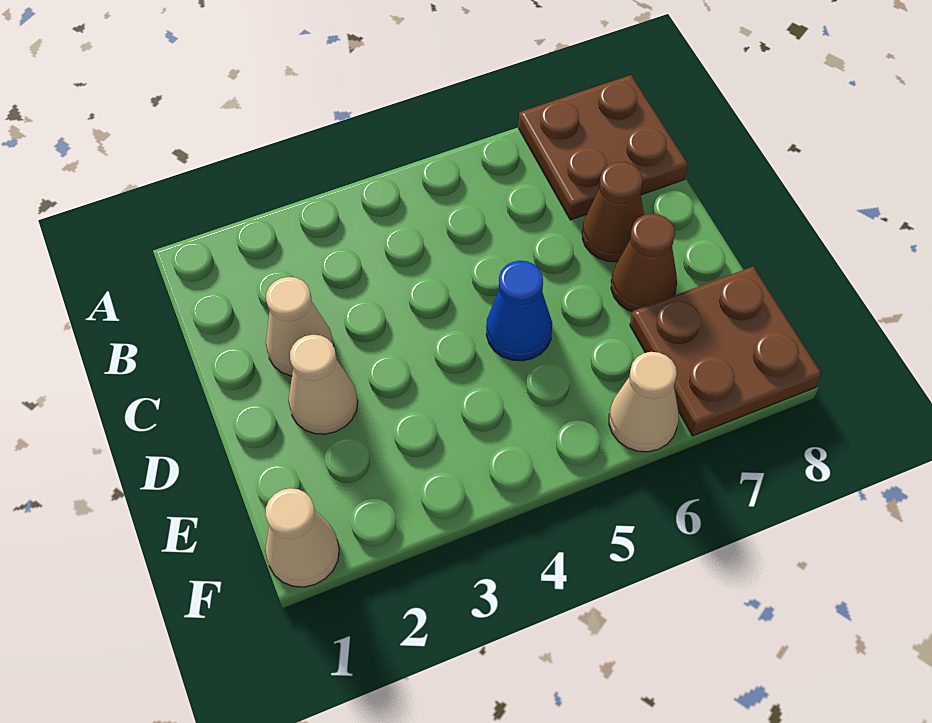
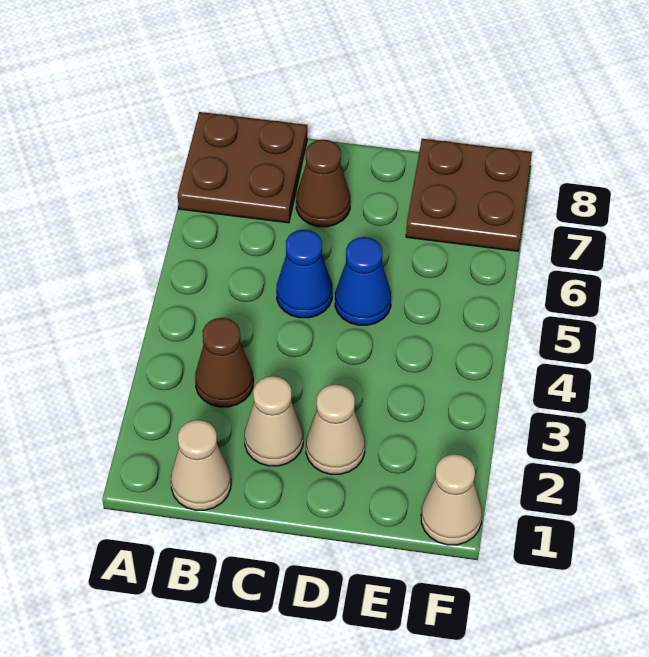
none -> blue 1x1 cone [276,230,332,318]
brown 1x1 cone [611,214,677,311] -> brown 1x1 cone moved to [195,318,253,407]
tan 1x1 cone [609,352,679,452] -> tan 1x1 cone moved to [171,420,231,510]

